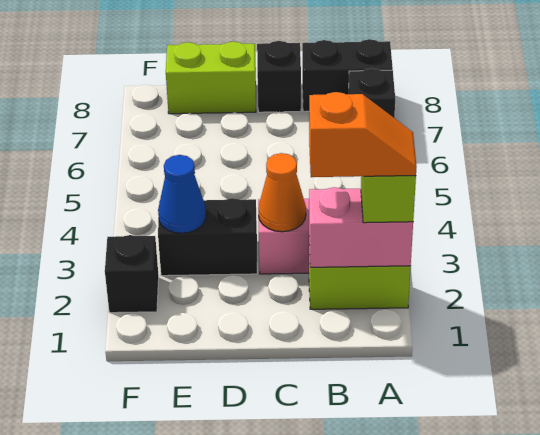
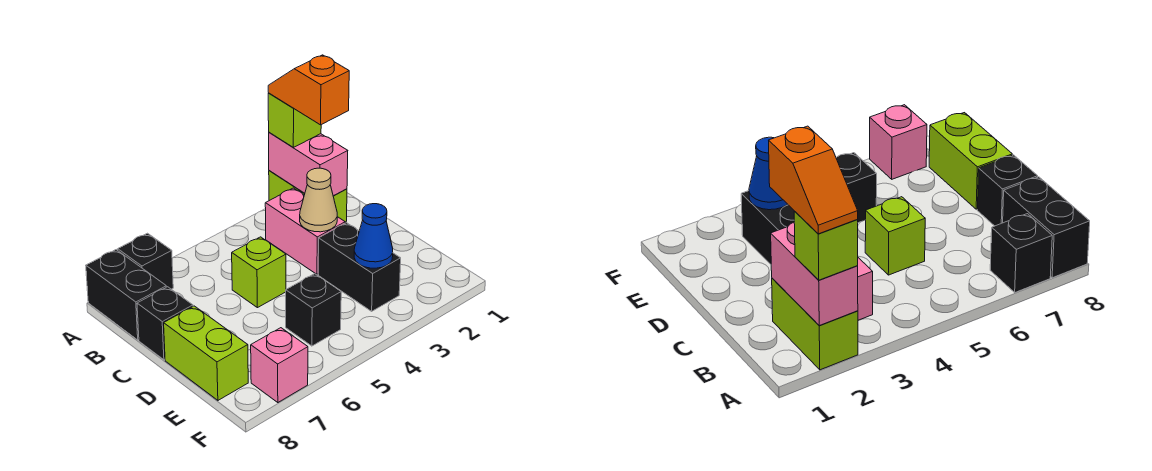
orange 1x1 cone [258,153,306,232] -> tan 1x1 cone [300,168,337,232]
none -> lime 1x1 brick [232,237,286,308]
black 1x1 brick [105,235,159,313] -> black 1x1 brick moved to [286,274,341,346]
none -> pink 1x1 brick [251,328,308,403]

